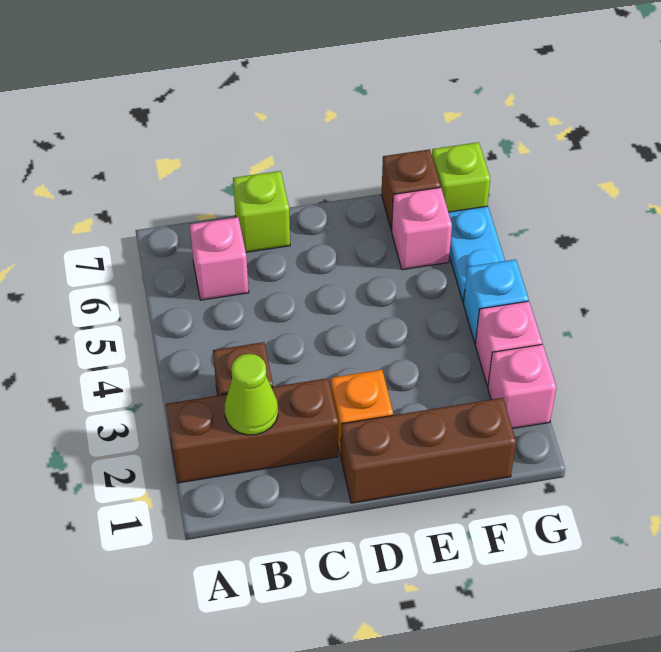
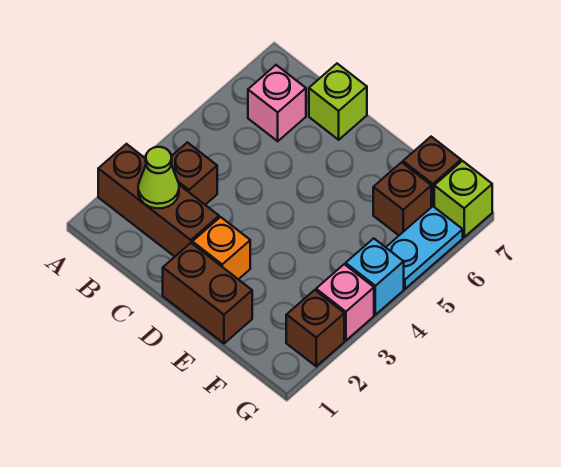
brown 1x3 brick [341,398,516,503] -> brown 1x2 brick [163,243,252,343]
pink 1x1 brick [392,187,452,270] -> brown 1x1 brick [373,162,431,235]
pink 1x1 brick [488,344,556,429] -> brown 1x1 brick [286,290,344,366]

